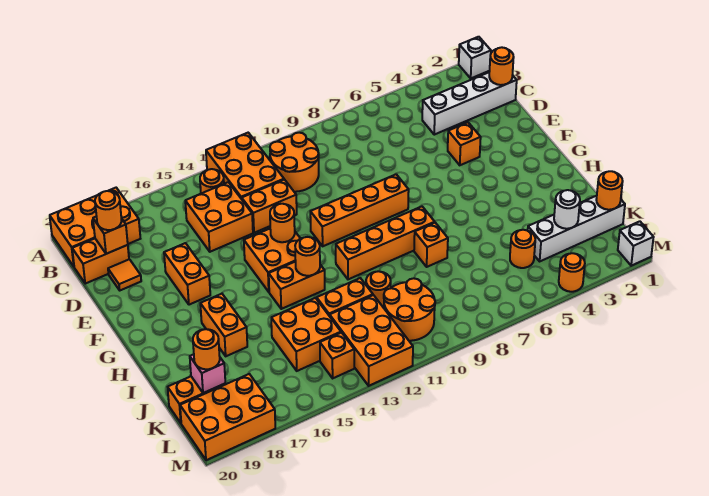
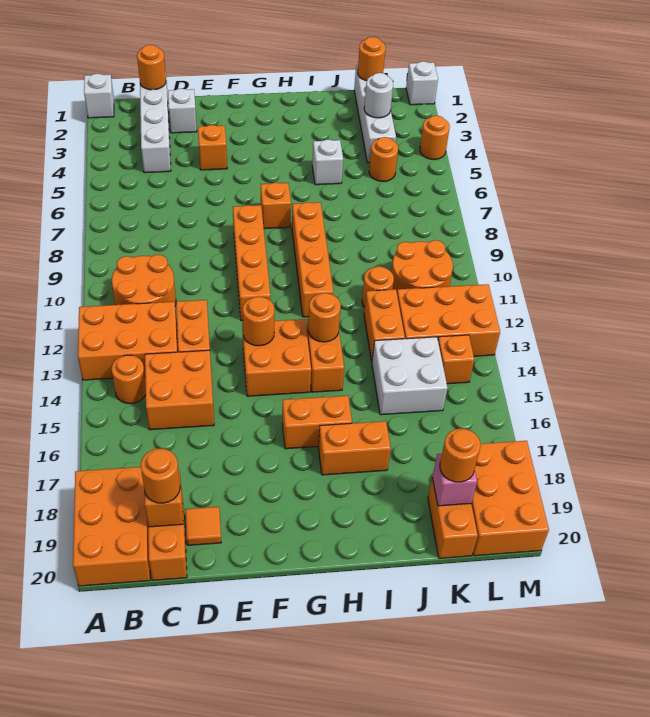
none -> white 1x1 brick [168,89,197,133]
orange 1x2 brick [164,243,210,305] -> orange 1x2 brick moved to [282,396,352,449]
none -> white 1x1 brick [312,140,343,185]
orange 1x1 brick [414,223,448,267] -> orange 1x1 brick moved to [261,183,291,229]
orange 2x2 brick [271,298,341,371] -> white 2x2 brick [372,337,448,415]

